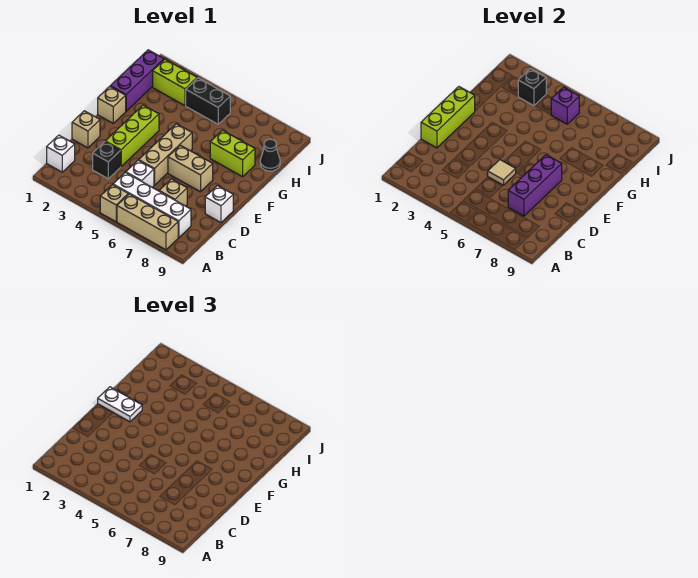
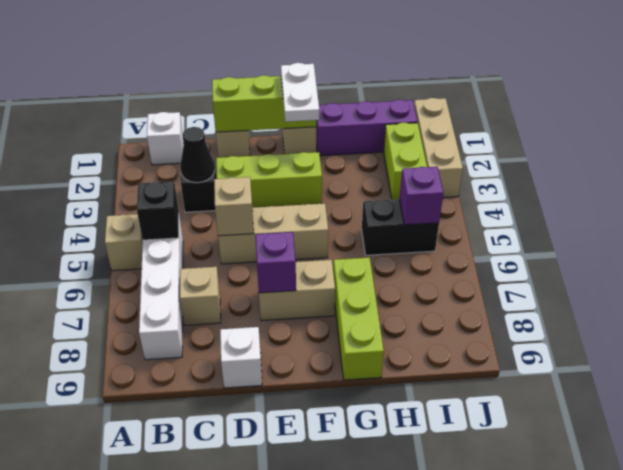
tan 1x3 brick [117,194,178,250] -> tan 1x3 brick moved to [414,98,463,198]
white 1x1 brick [126,160,154,187] -> none
purple 1x3 brick [508,155,562,216] -> purple 1x1 brick [255,232,296,293]
tan 1x1 tile [488,160,516,185] -> tan 1x1 brick [214,177,254,236]
tan 1x2 brick [168,145,213,192] -> tan 1x2 brick turned to [259,260,335,321]
lime 1x2 brick [210,130,255,177] -> lime 1x3 brick [333,257,384,380]
black 1x1 cone [260,139,280,171] -> black 1x1 cone moved to [180,127,215,183]
black 1x1 brick [518,69,546,106] -> black 1x1 brick moved to [137,181,179,240]
black 1x2 brick [186,78,230,124] -> black 1x2 brick turned to [362,199,439,255]

